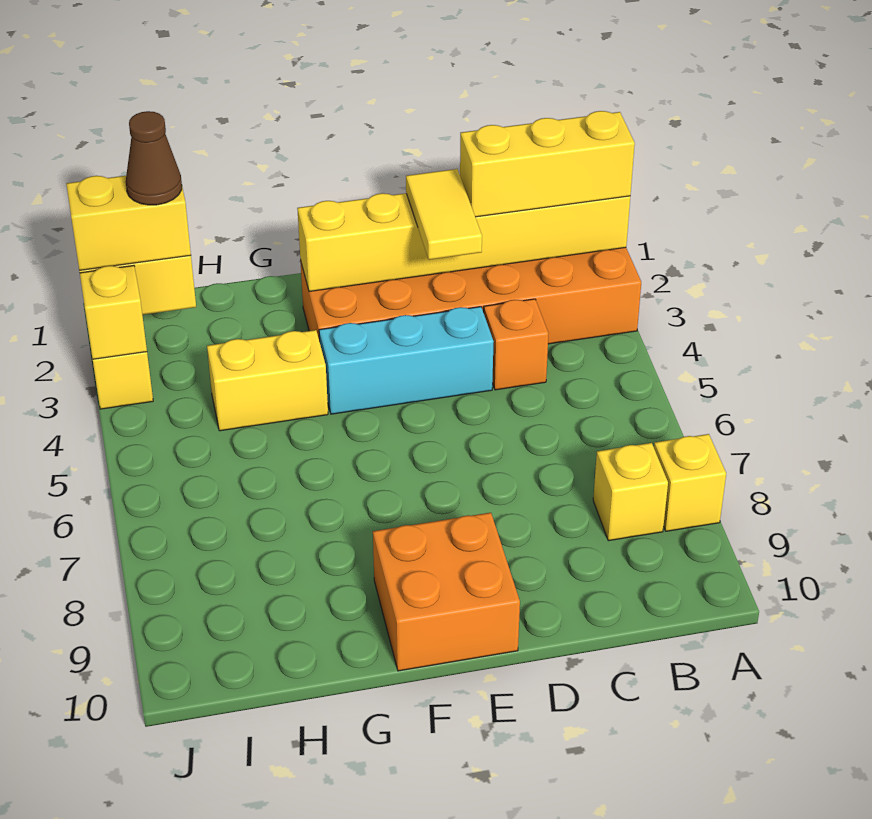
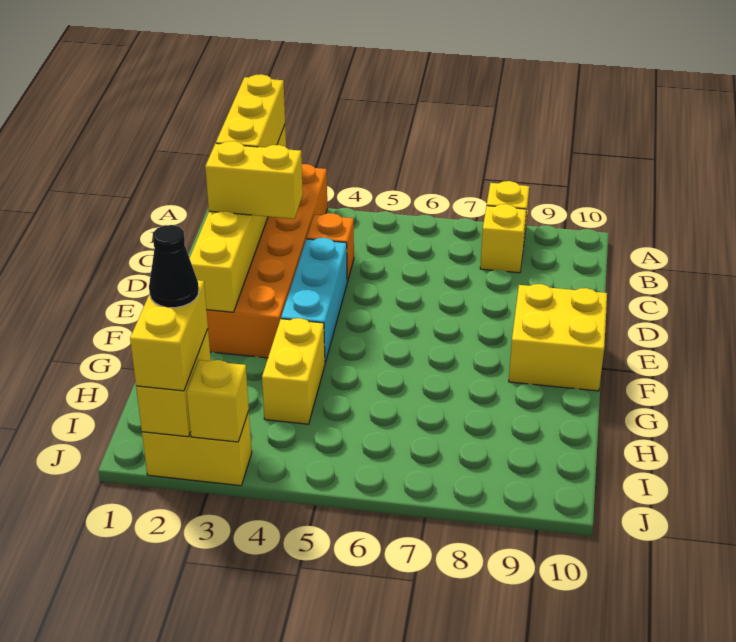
yellow 1x2 tile [406,169,482,260] -> yellow 1x2 brick [205,141,303,219]
orange 2x2 brick [373,513,520,671] -> yellow 2x2 brick [509,284,607,391]
brown 1x1 cone [126,111,182,205] -> black 1x1 cone [149,225,199,308]

